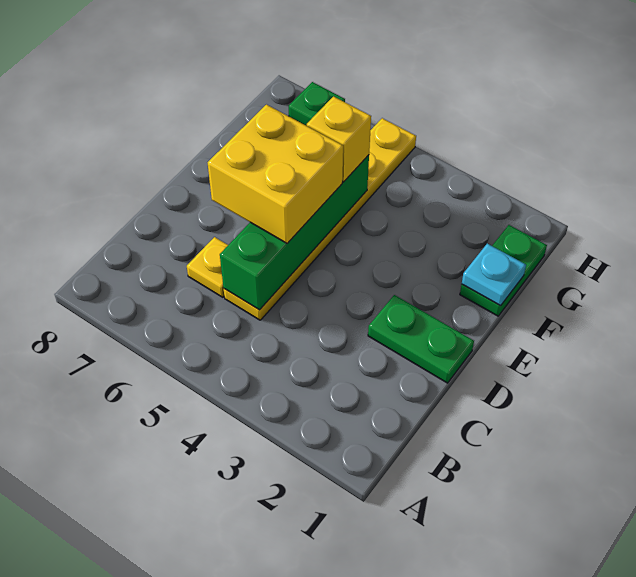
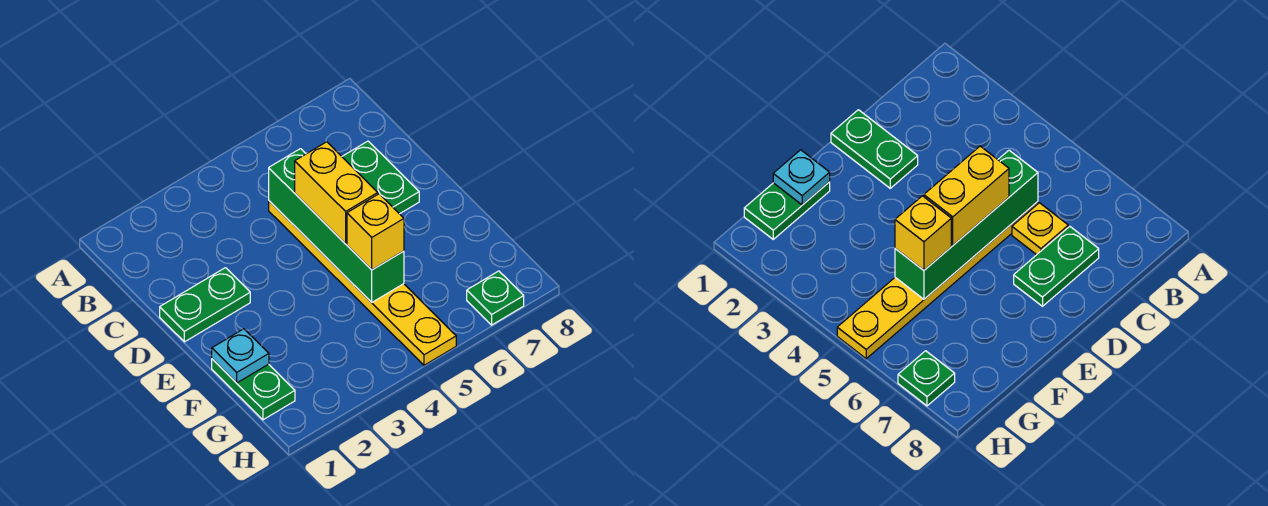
none -> green 1x2 plate [342,141,419,214]
yellow 2x2 brick [208,105,343,243] -> yellow 1x2 brick [295,142,378,244]

